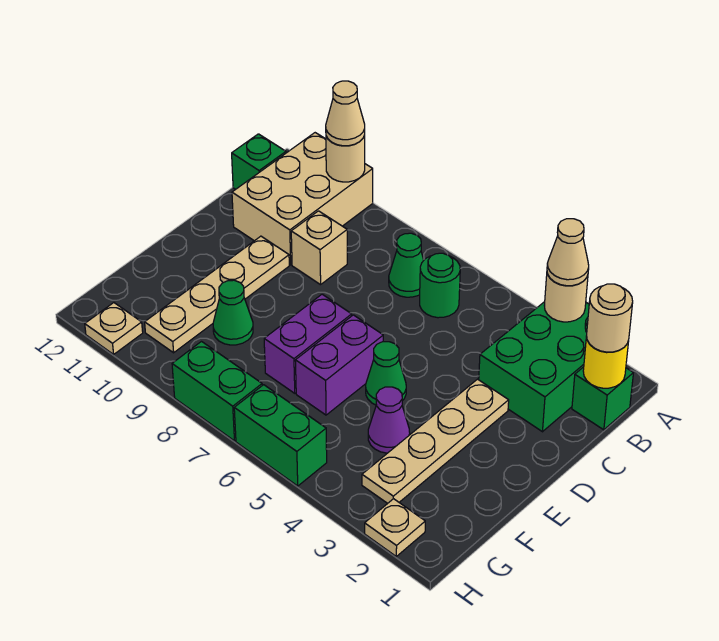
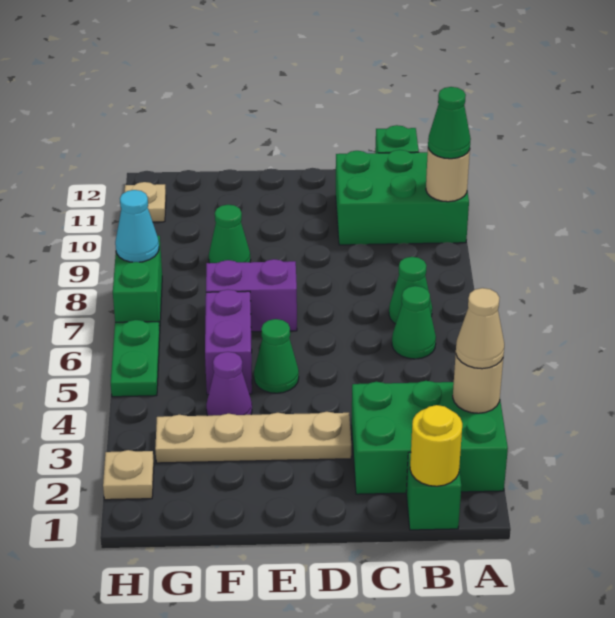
tan 2x3 brick [232,133,373,265] -> green 2x3 brick [336,150,469,245]
tan 1x1 cone [326,81,365,146] -> green 1x1 cone [428,87,471,159]
tan 1x1 round brick [587,284,633,352] -> none
green 1x1 round brick [420,253,460,318] -> green 1x1 cone [392,286,436,359]
tan 1x1 brick [291,211,347,285] -> none
tan 1x4 plate [145,236,289,353] -> none
purple 1x2 brick [295,315,383,415] -> purple 1x2 brick turned to [205,290,252,395]
green 1x2 brick [234,385,327,486] -> green 1x2 plate [111,320,160,397]
none -> cyan 1x1 cone [115,190,159,262]

